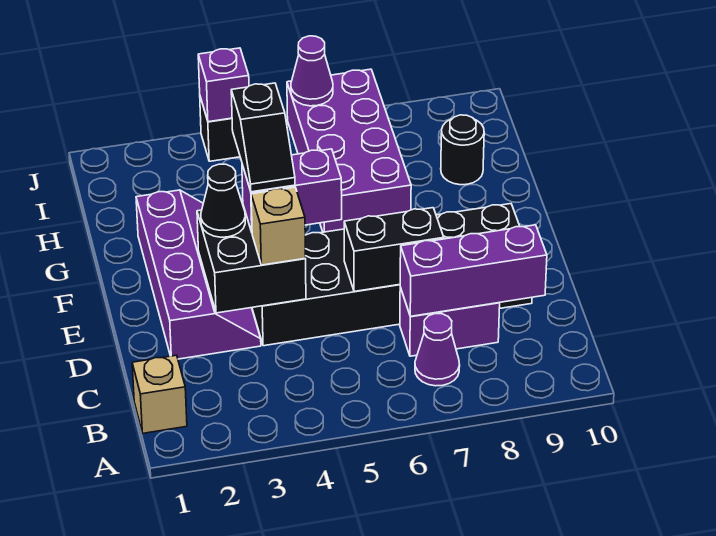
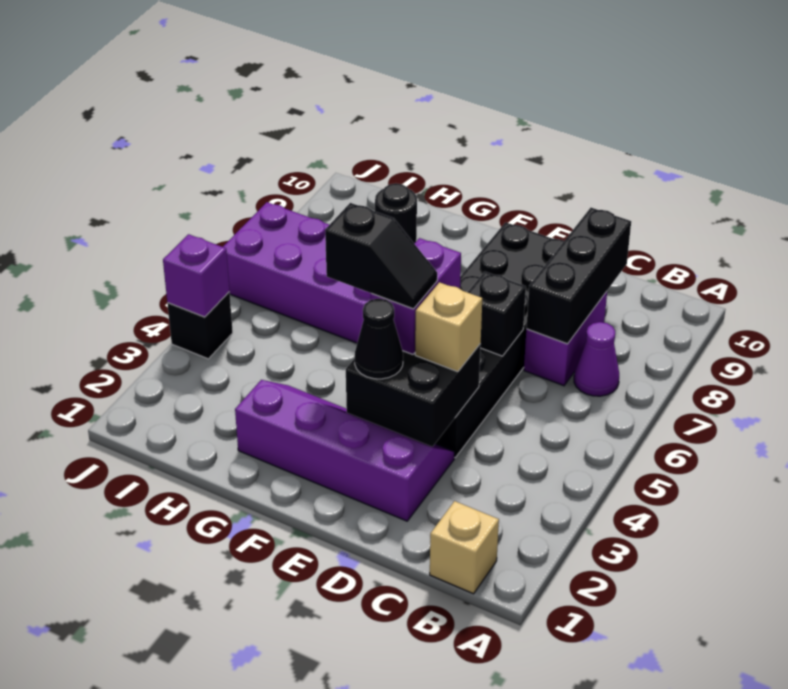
purple 1x3 brick [400,225,547,316] -> black 1x3 brick [526,208,631,344]
black 1x2 brick [344,208,444,291] -> black 1x1 brick [468,272,526,356]
purple 1x1 cone [291,36,333,106] -> none

